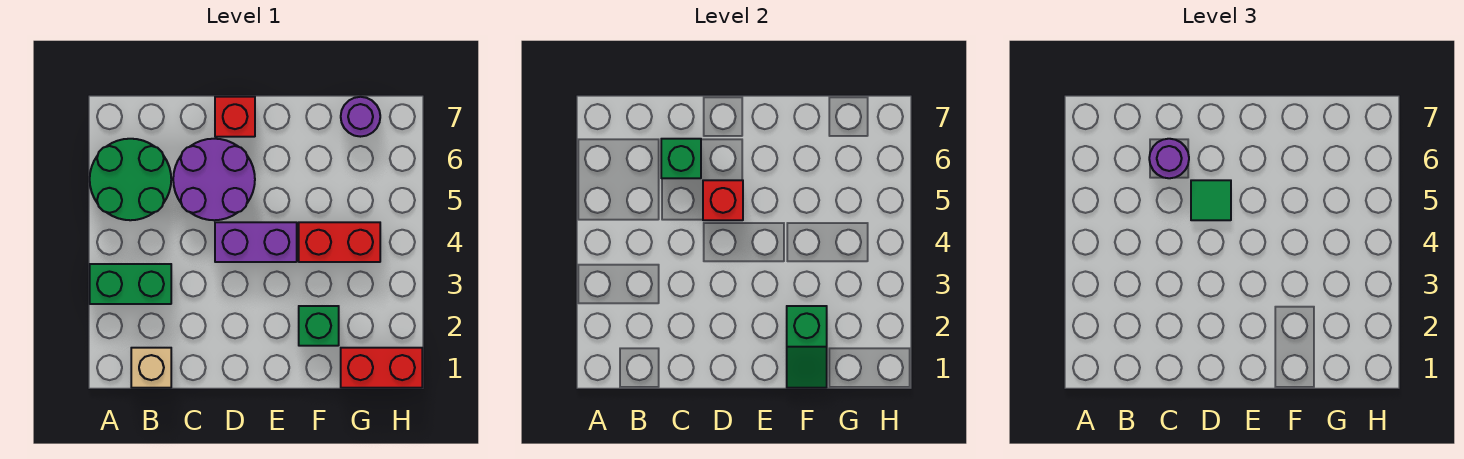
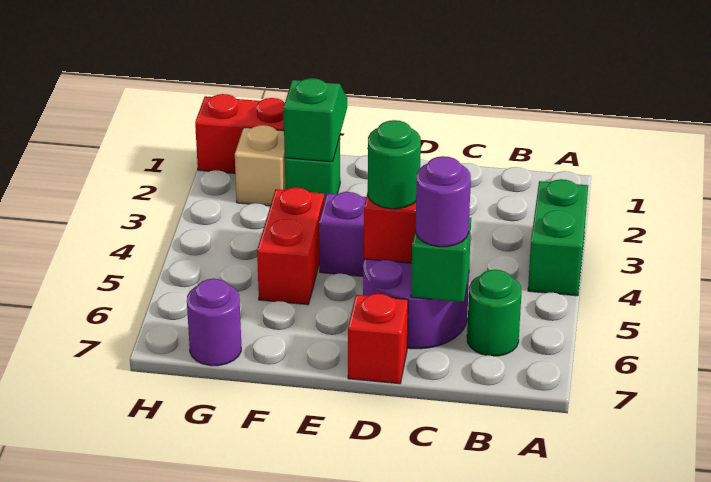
green 1x2 brick [90,264,171,304] -> green 1x2 brick turned to [528,179,588,296]
green 2x2 round brick [90,139,171,220] -> green 1x1 round brick [467,270,522,356]
tan 1x1 brick [131,348,171,388] -> tan 1x1 brick moved to [235,125,285,206]
green 1x1 tile [1191,180,1231,220] -> green 1x1 round brick [368,120,421,209]
red 1x2 brick [299,222,380,262] -> red 1x2 brick turned to [257,188,324,305]

